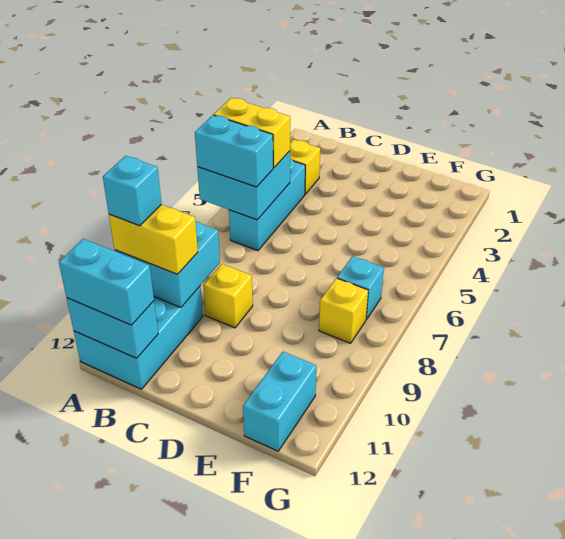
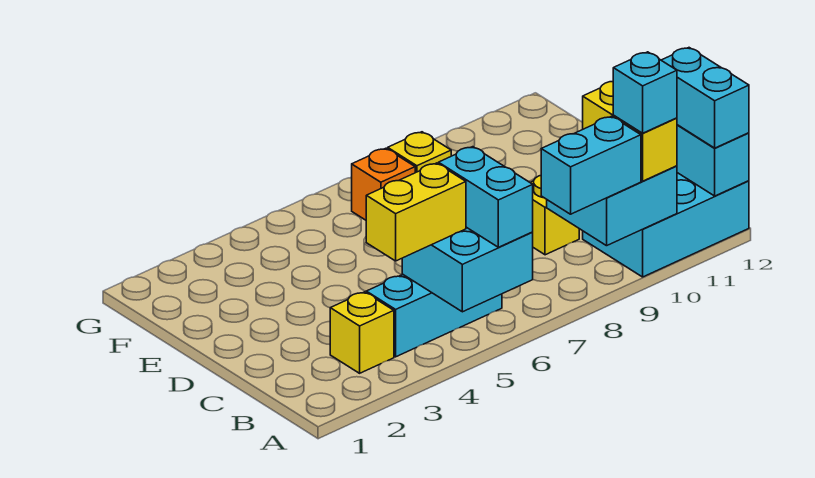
yellow 1x2 brick [214,98,290,168] -> yellow 1x2 brick turned to [366,163,466,261]
cyan 1x1 brick [337,256,384,320] -> orange 1x1 brick [352,148,415,220]
cyan 1x2 brick [243,352,317,451] -> cyan 1x2 brick moved to [541,116,641,214]

